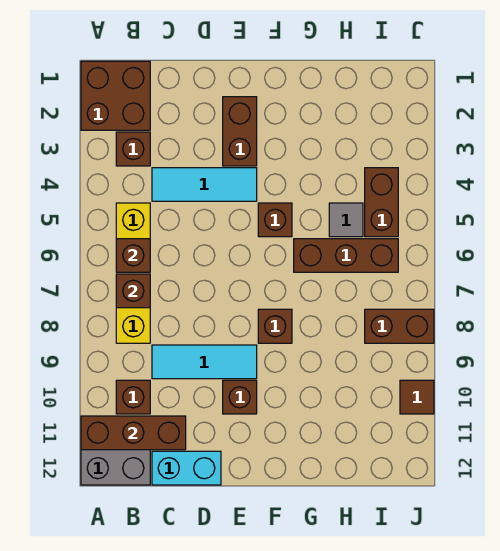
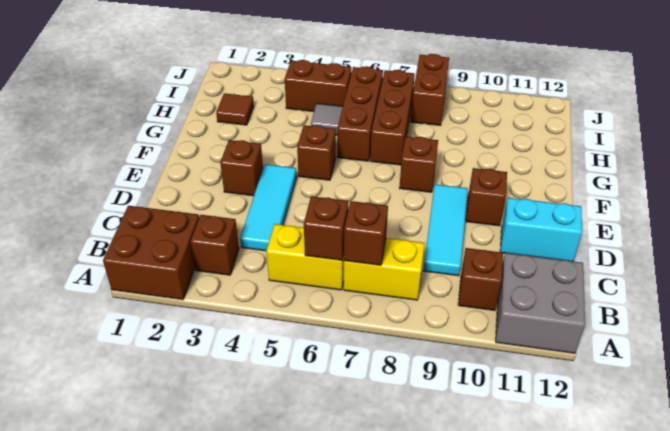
brown 1x3 brick [81,416,186,450] -> brown 1x3 brick moved to [370,70,415,165]
cyan 1x2 brick [152,451,221,485] -> cyan 1x2 brick turned to [500,198,582,261]
brown 1x2 brick [223,97,257,166] -> brown 1x1 brick [220,140,263,196]
brown 1x1 tile [400,380,434,414] -> brown 1x1 tile moved to [216,93,254,125]

